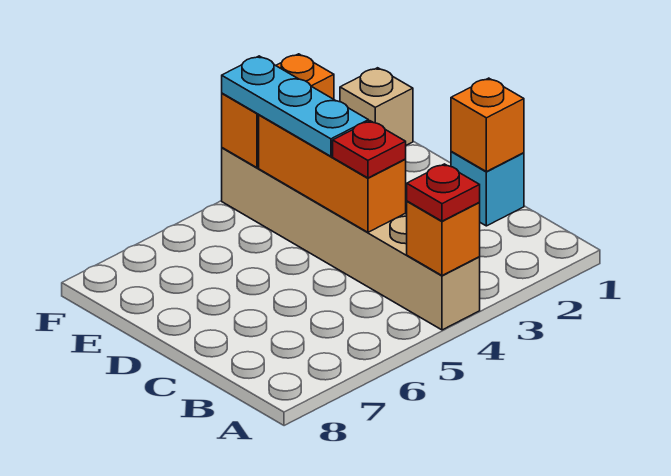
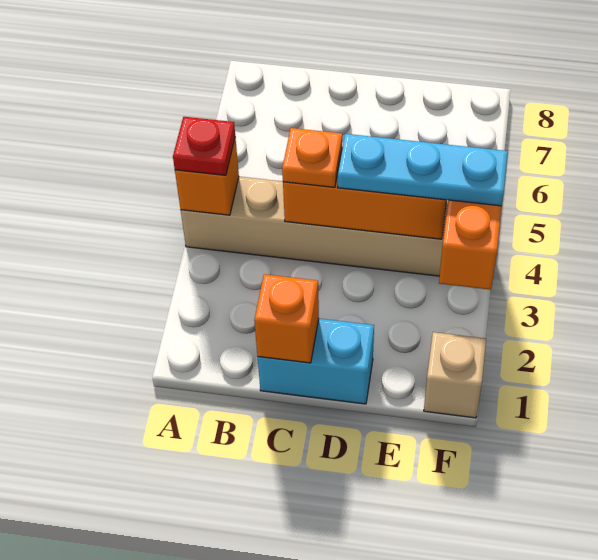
cyan 1x1 brick [451,152,524,226] -> cyan 1x2 brick [258,319,374,404]
red 1x1 plate [333,121,406,178] -> orange 1x1 plate [282,128,342,187]

